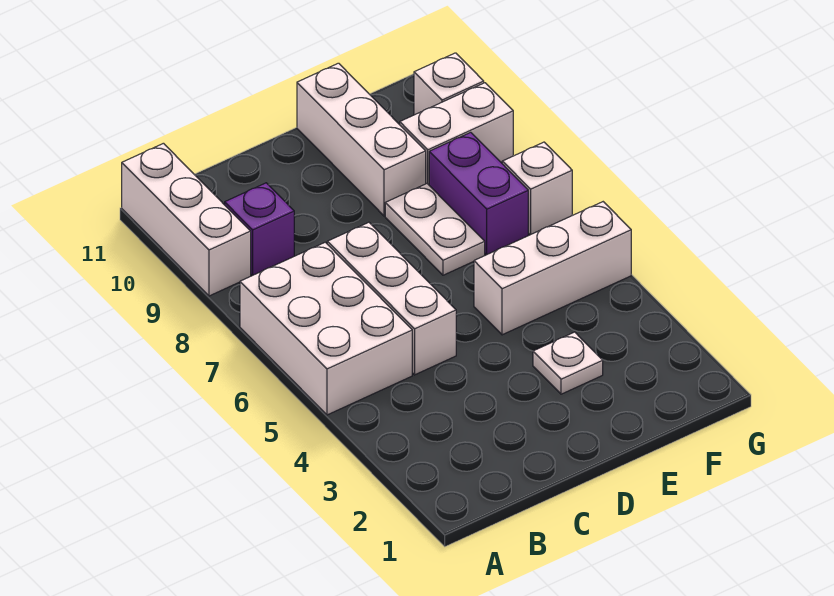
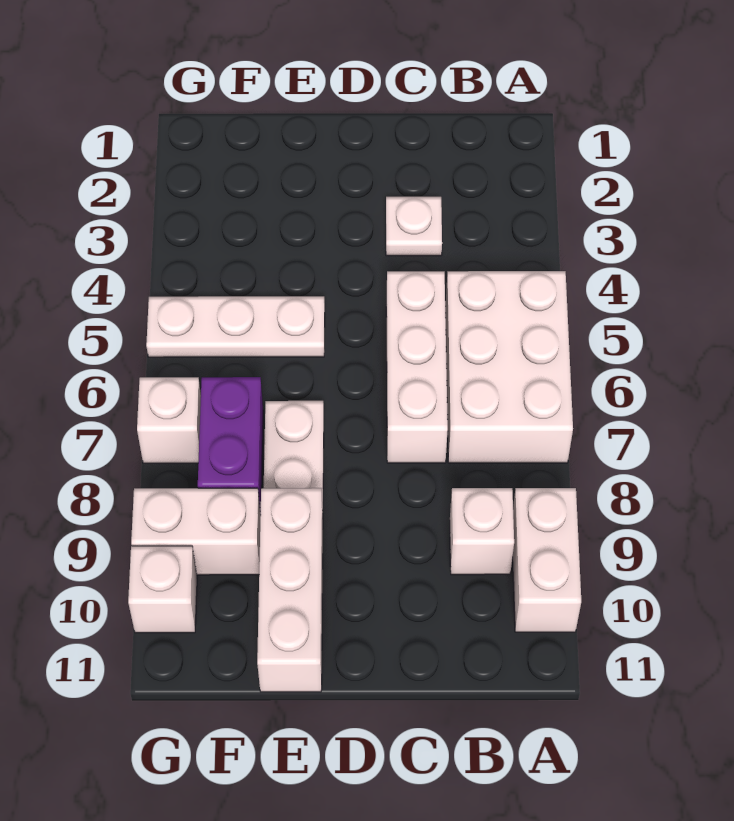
white 1x3 brick [122,143,251,296] -> white 1x2 brick [513,488,581,632]
purple 1x1 brick [225,183,294,276] -> white 1x1 brick [450,488,514,575]
white 1x1 plate [533,332,603,394] -> white 1x1 plate moved to [386,197,442,256]
white 1x3 brick [474,202,631,335] -> white 1x3 plate [146,296,325,357]

